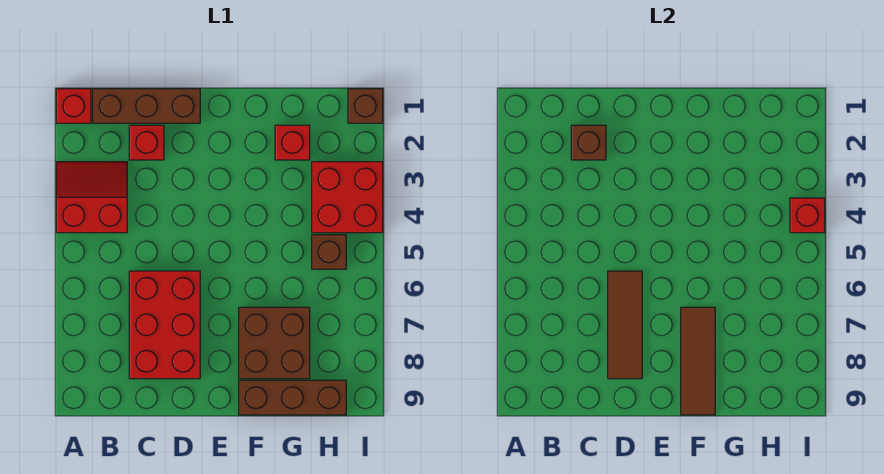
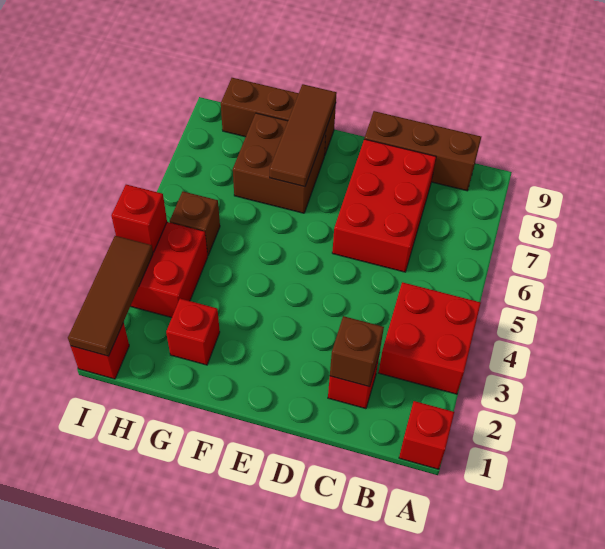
red 2x2 slope [56,162,127,233] -> red 2x2 brick [379,282,481,394]
brown 1x3 brick [93,89,200,123] -> brown 1x3 brick moved to [365,111,481,191]
brown 1x3 tile [608,271,642,379] -> brown 1x3 tile moved to [68,236,153,356]
brown 1x1 brick [348,89,383,123] -> red 1x1 brick [71,323,129,379]

